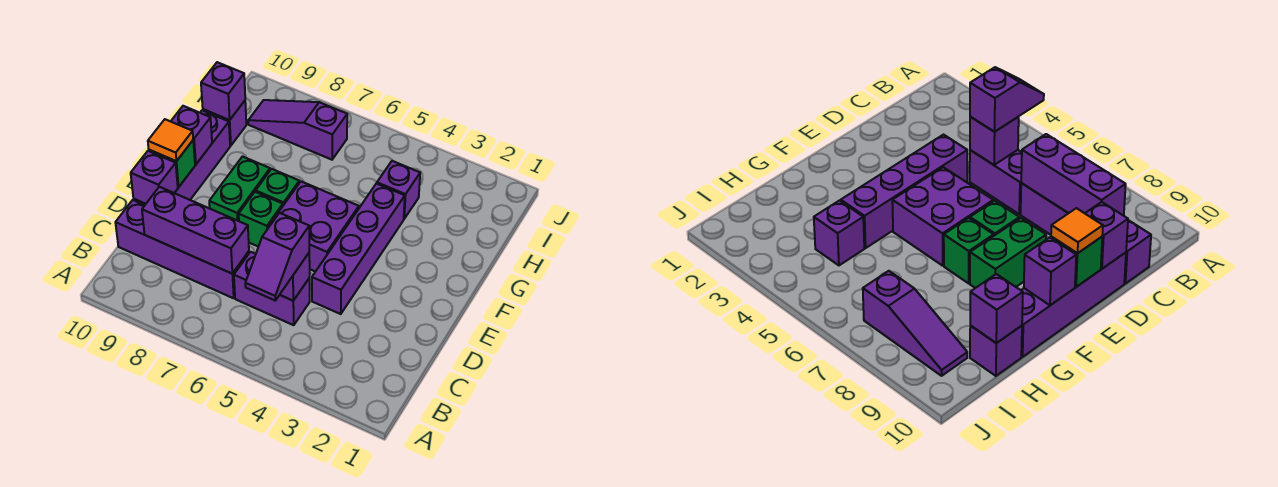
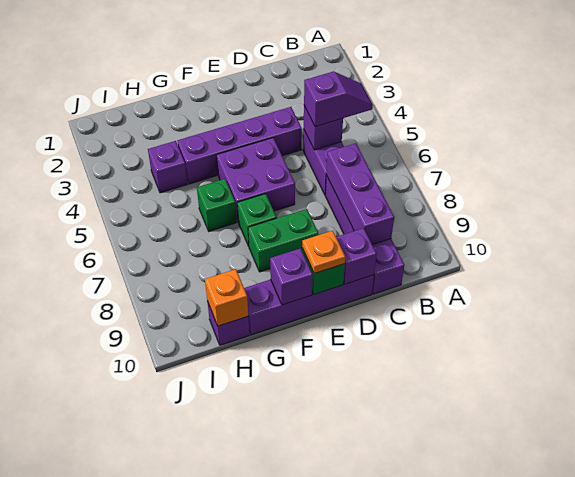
green 1x1 brick [239,192,283,247] -> green 1x1 brick moved to [197,179,237,231]
orange 1x1 tile [148,119,193,161] -> orange 1x1 plate [302,231,345,274]
purple 1x1 brick [201,62,245,120] -> orange 1x1 brick [205,269,248,326]
purple 1x3 slope [248,100,347,160] -> none

